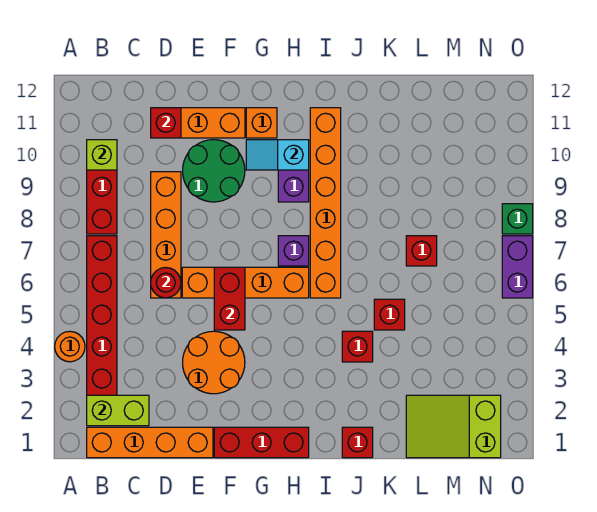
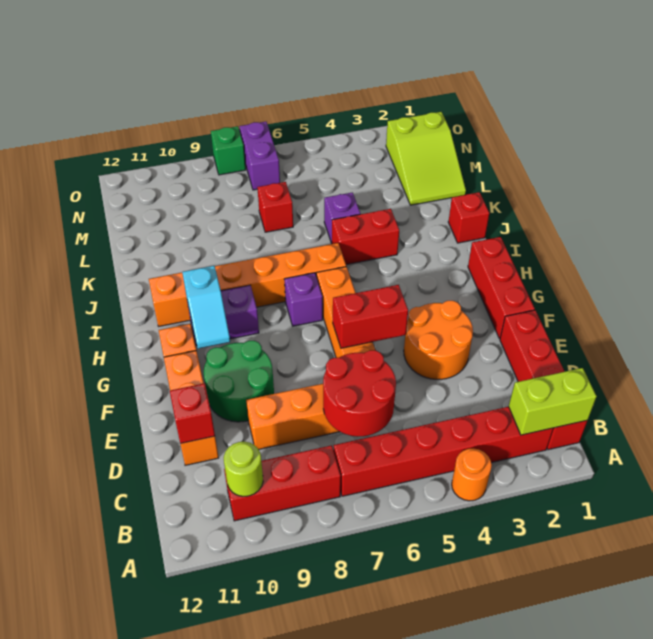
orange 1x4 brick [87,427,213,458] -> red 1x4 brick [500,310,588,450]
lime 1x2 brick [87,395,149,426] -> lime 1x2 brick turned to [509,368,597,435]
lime 1x1 brick [87,140,117,170] -> lime 1x1 round brick [224,442,263,496]
red 1x1 round brick [151,268,181,298] -> red 2x2 round brick [323,350,396,437]
red 1x1 brick [342,331,373,362] -> red 1x2 brick [332,209,399,265]
red 1x1 brick [374,299,405,330] -> purple 1x1 brick [324,192,360,243]
purple 1x2 brick [502,236,533,298] -> purple 1x2 brick turned to [239,122,280,190]

